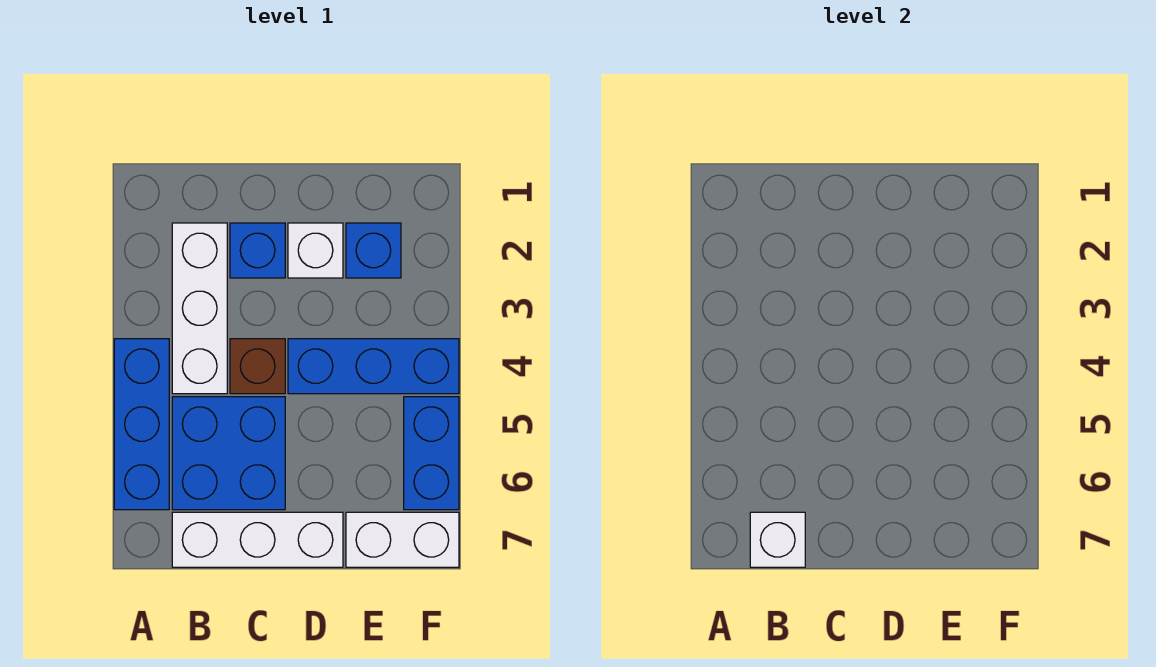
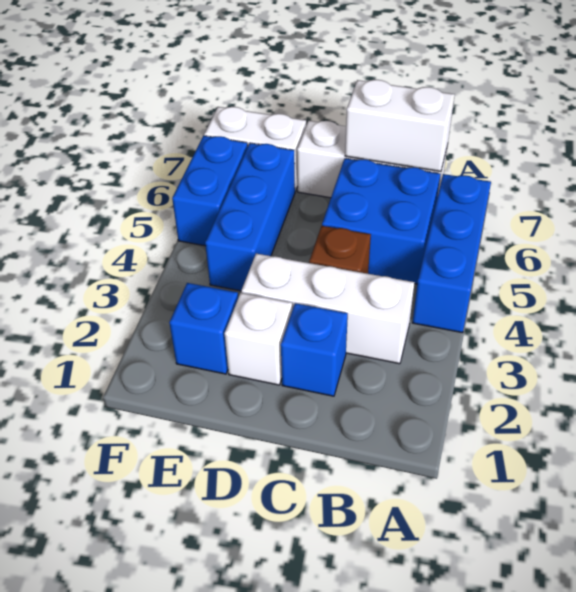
white 1x3 brick [172,223,227,394] -> white 1x3 brick turned to [241,254,415,364]
white 1x1 brick [750,512,805,567] -> white 1x2 brick [345,80,455,171]
blue 1x3 brick [288,339,459,394] -> blue 1x3 brick turned to [205,143,295,291]

